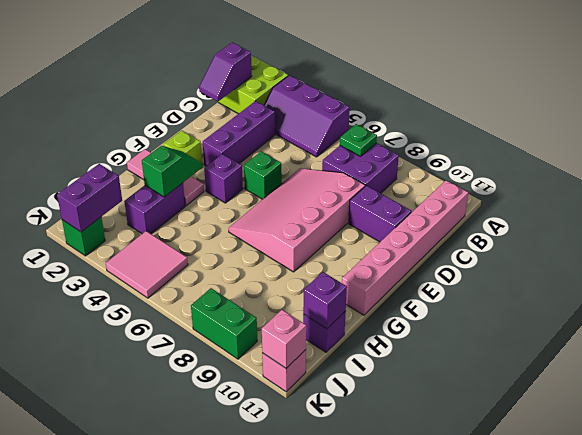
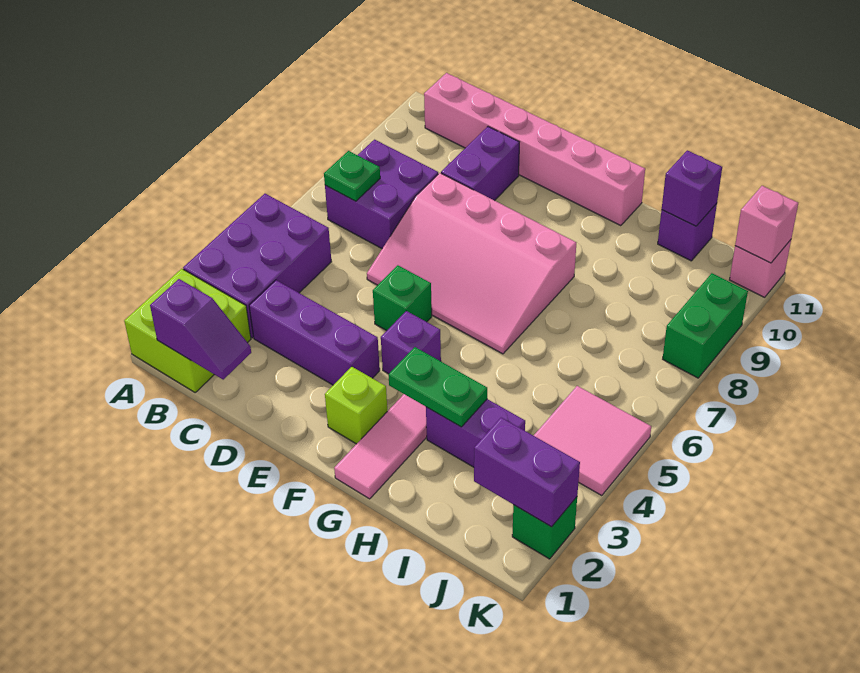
purple 2x3 slope [264,75,350,157] -> purple 2x3 brick [183,194,332,338]
green 1x2 slope [142,146,202,197] -> green 1x2 plate [389,347,487,427]

